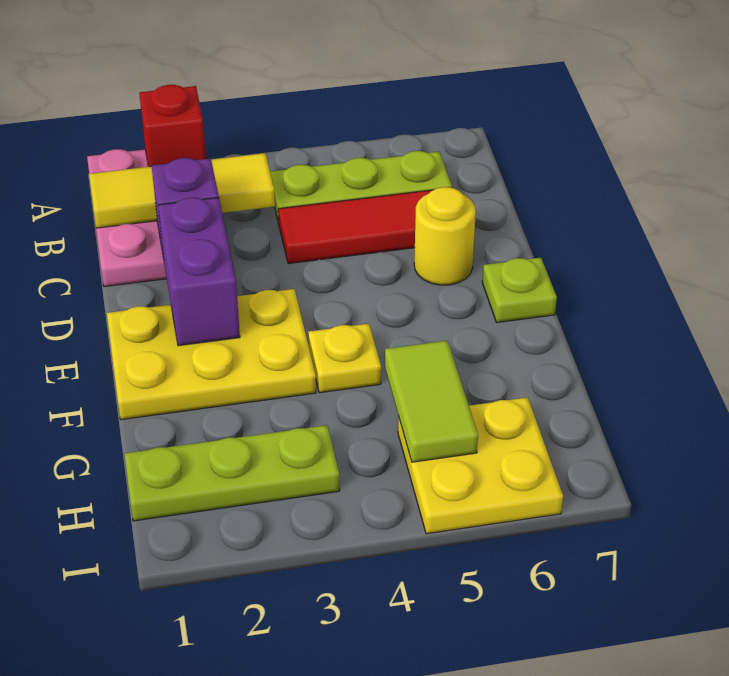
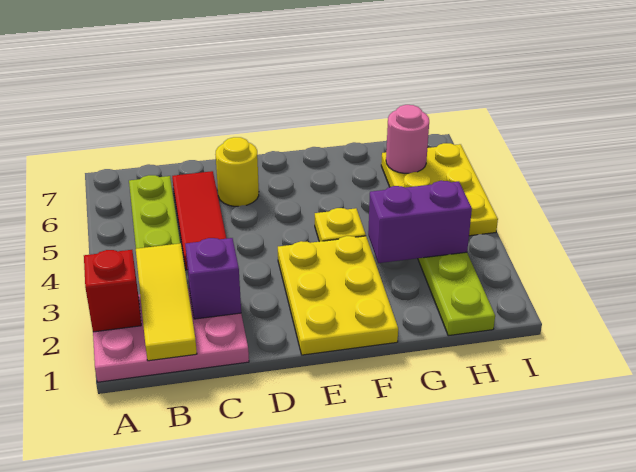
purple 1x2 brick [158,197,240,346] -> purple 1x2 brick moved to [368,181,472,263]
lime 1x1 plate [482,258,557,323] -> none
lime 1x2 tile [385,341,478,462] -> none
yellow 2x2 plate [398,397,563,534] -> yellow 2x3 plate [381,143,498,236]
none -> pink 1x1 round brick [386,105,429,173]

